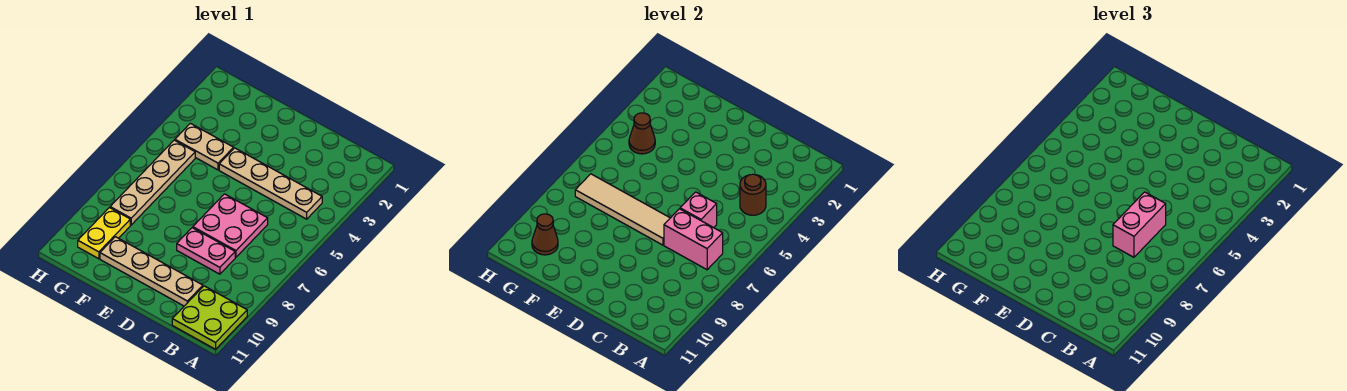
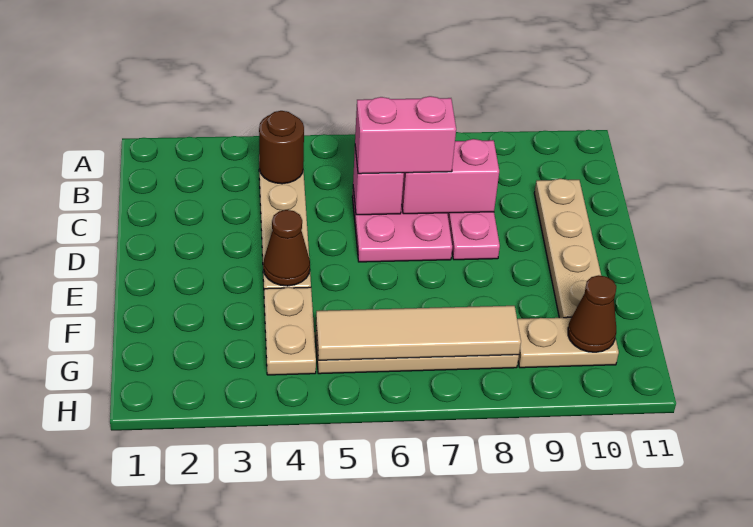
lime 2x2 plate [172,286,247,349] -> none
pink 1x2 brick [664,209,723,270] -> pink 1x2 brick turned to [402,139,499,214]
tan 1x4 tile [575,174,670,245] -> tan 1x4 tile turned to [316,306,521,360]
brown 1x1 cone [629,113,655,154] -> brown 1x1 cone moved to [263,210,310,286]
yellow 1x2 plate [78,208,130,259] -> tan 1x2 plate [517,317,619,368]

